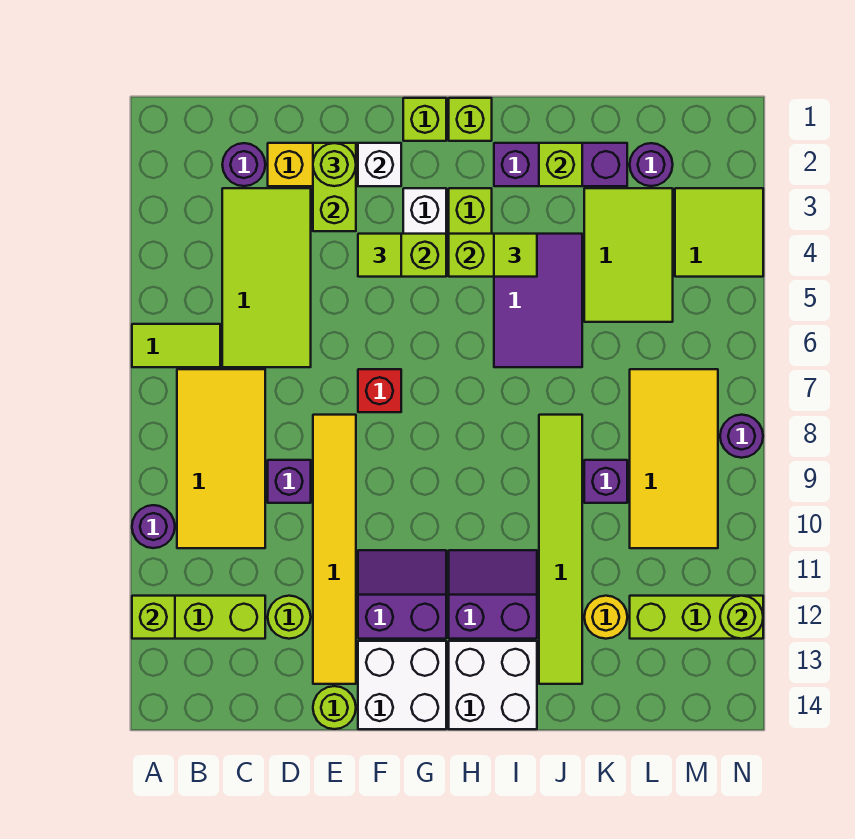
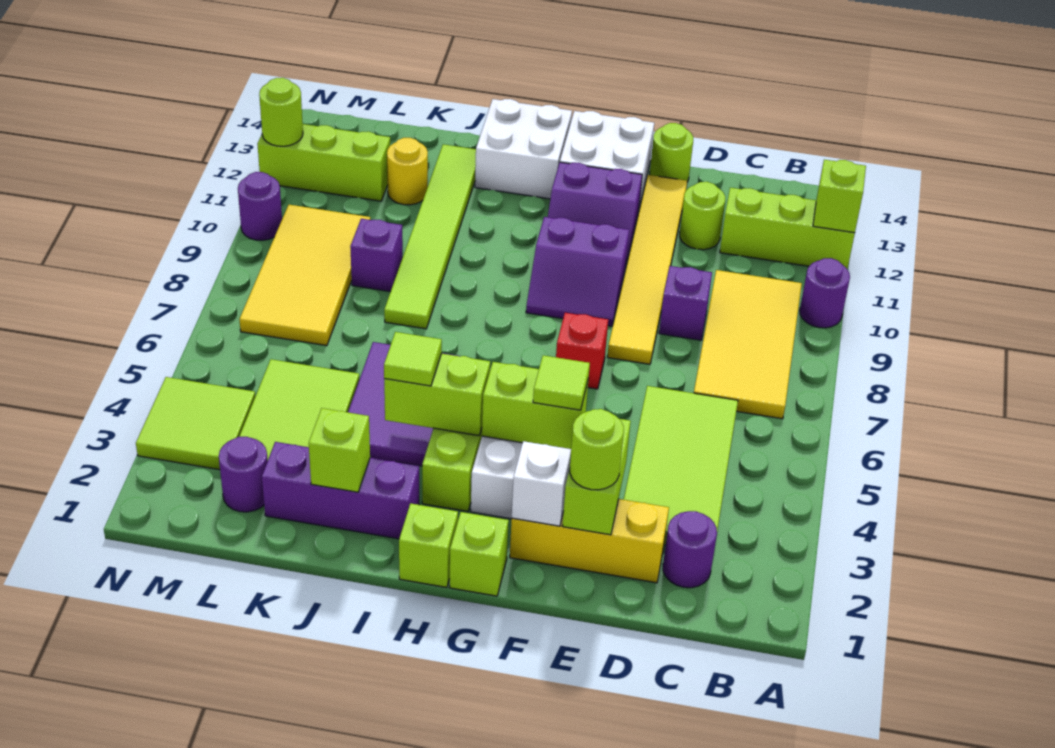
lime 1x2 tile [132,324,220,367] -> none
purple 2x2 slope [449,550,537,639] -> purple 2x2 slope moved to [526,217,629,326]
purple 1x1 round brick [720,415,763,458] -> purple 1x1 round brick moved to [238,172,282,240]

